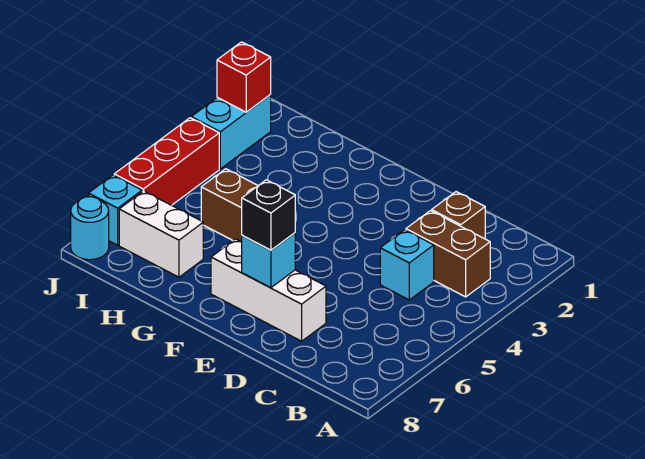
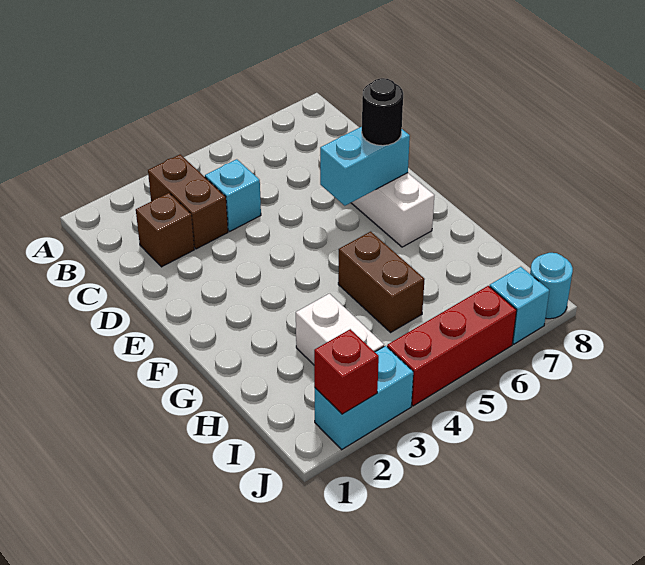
cyan 1x1 brick [242,233,295,288] -> cyan 1x2 brick [320,127,410,206]
black 1x1 brick [242,180,295,250] -> black 1x1 round brick [362,78,403,146]
white 1x2 brick [119,191,203,277] -> white 1x2 brick moved to [296,294,384,365]

